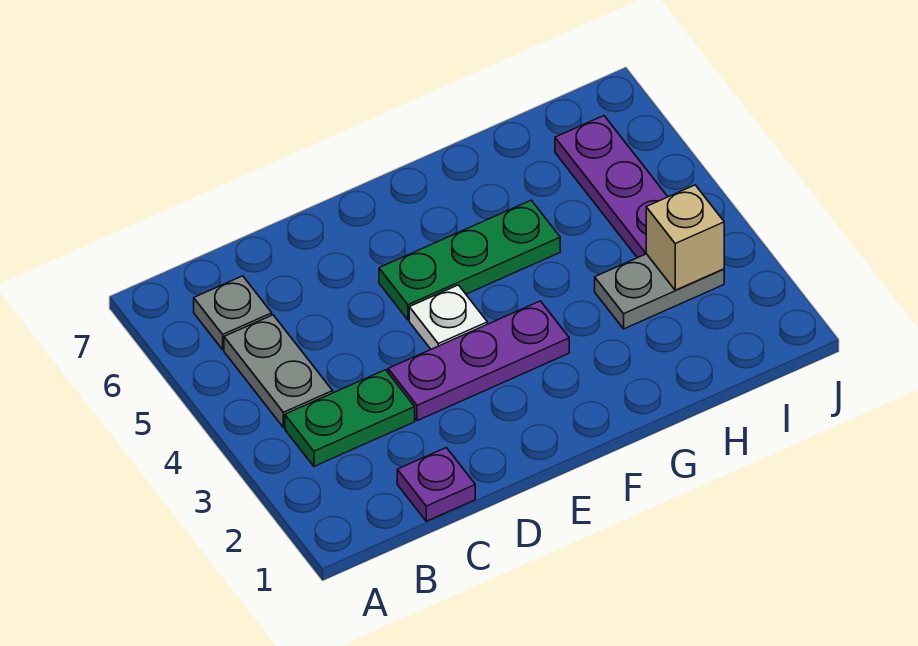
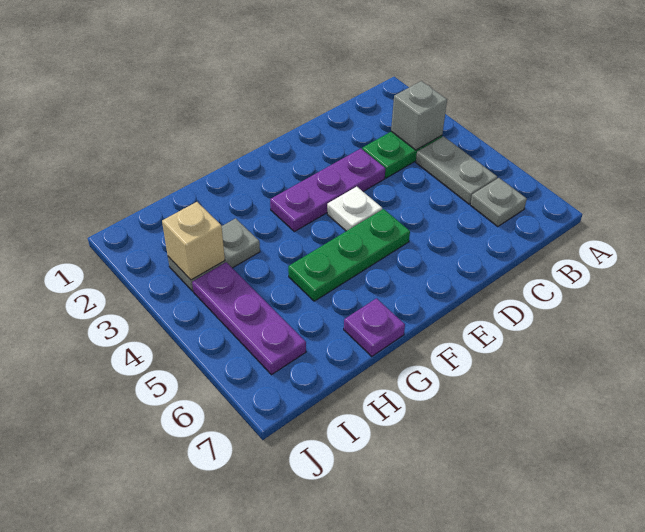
none -> grey 1x1 brick [391,81,447,150]
purple 1x1 plate [397,448,475,521] -> purple 1x1 plate moved to [344,298,405,357]

